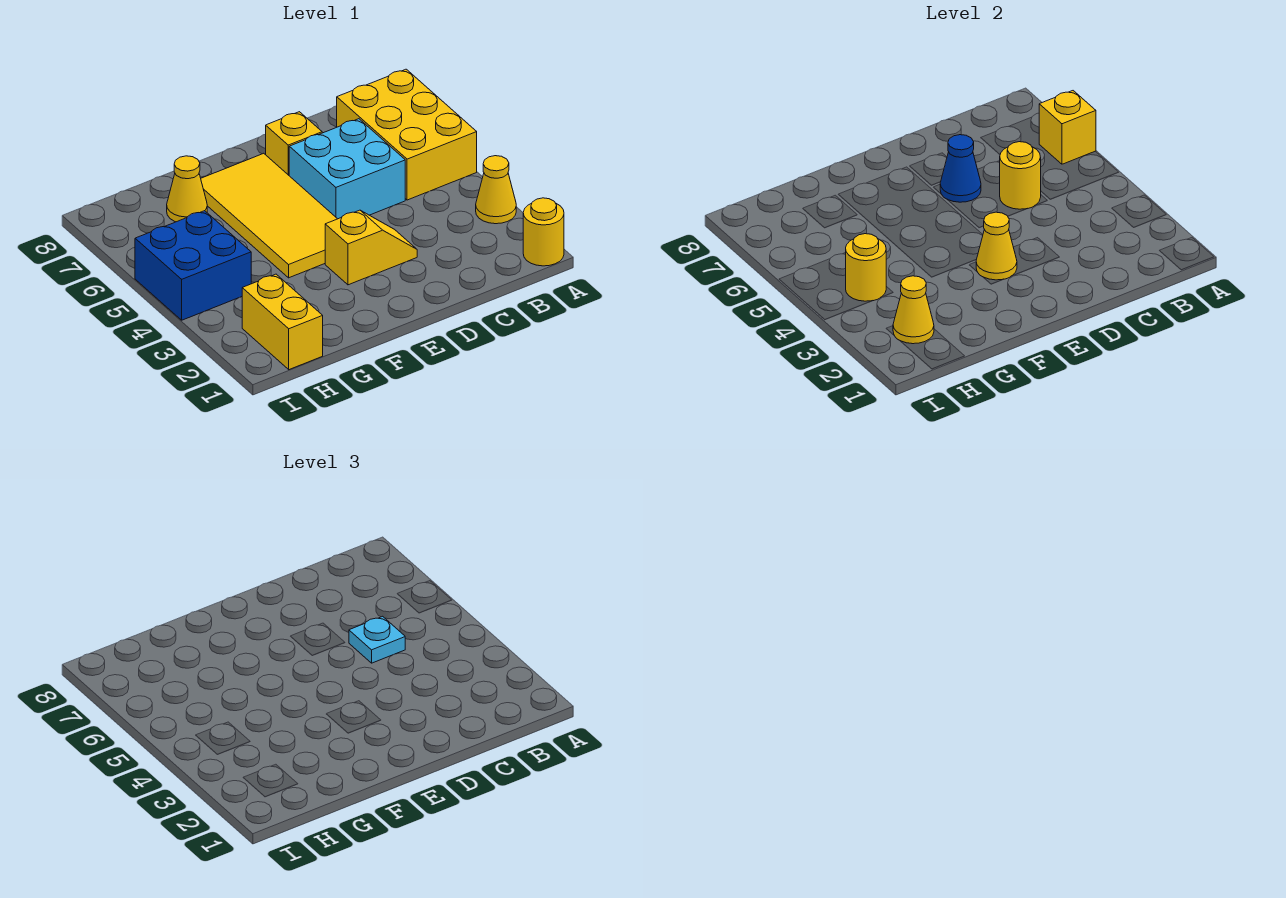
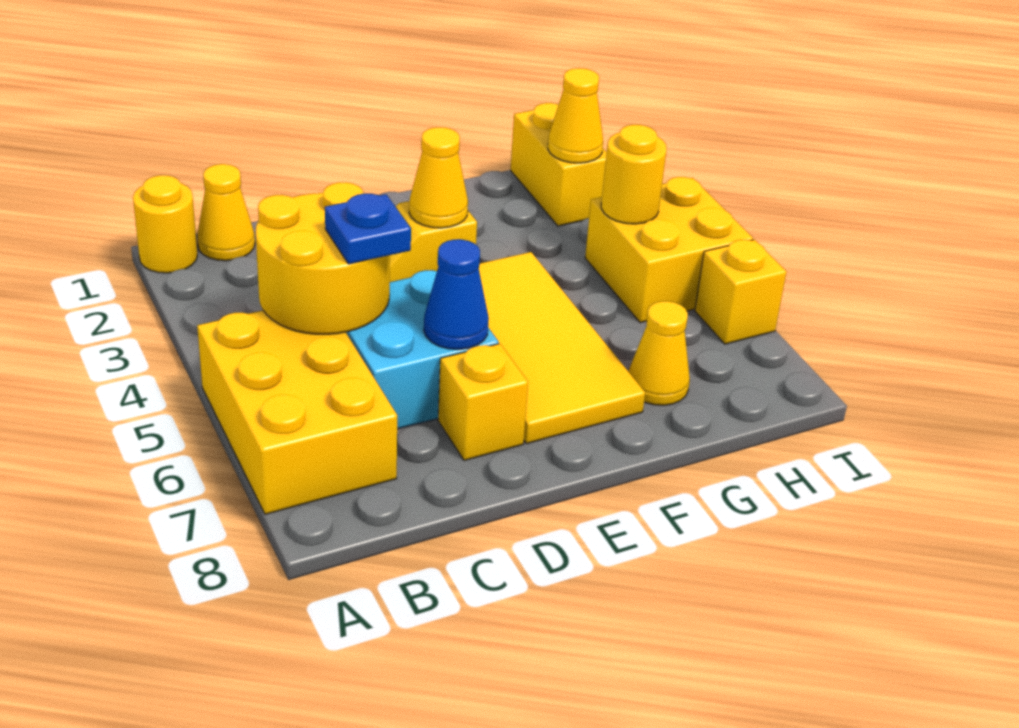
yellow 1x1 cone [476,156,516,224] -> yellow 1x1 cone moved to [197,164,255,261]
yellow 1x1 brick [1039,91,1096,164] -> yellow 1x1 brick moved to [695,240,786,344]
yellow 1x1 round brick [1000,142,1041,209] -> yellow 2x2 round brick [256,182,390,334]
cyan 1x1 plate [349,616,405,663] -> blue 1x1 plate [325,193,411,264]
blue 2x2 brick [135,211,251,320] -> yellow 2x2 brick [585,177,753,323]

